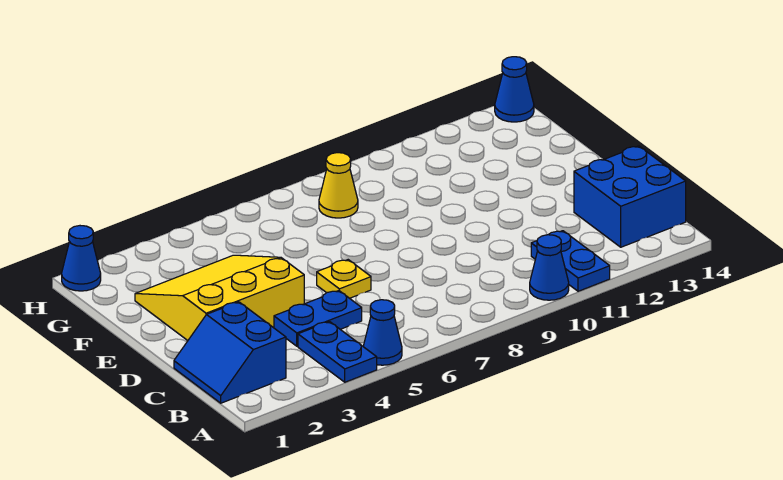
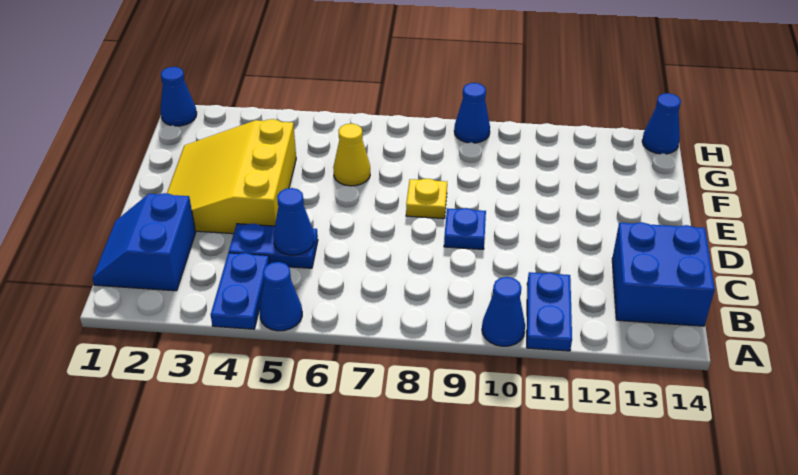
none -> blue 1x1 cone [274,188,314,255]
yellow 3x3 slope [135,255,304,340] -> yellow 3x3 slope turned to [167,119,296,234]
yellow 1x1 plate [317,260,371,298] -> yellow 1x1 plate moved to [406,179,447,219]
none -> blue 1x1 plate [444,208,486,249]
yellow 1x1 cone [319,153,358,218] -> yellow 1x1 cone moved to [333,124,370,186]
none -> blue 1x1 cone [454,83,490,143]

